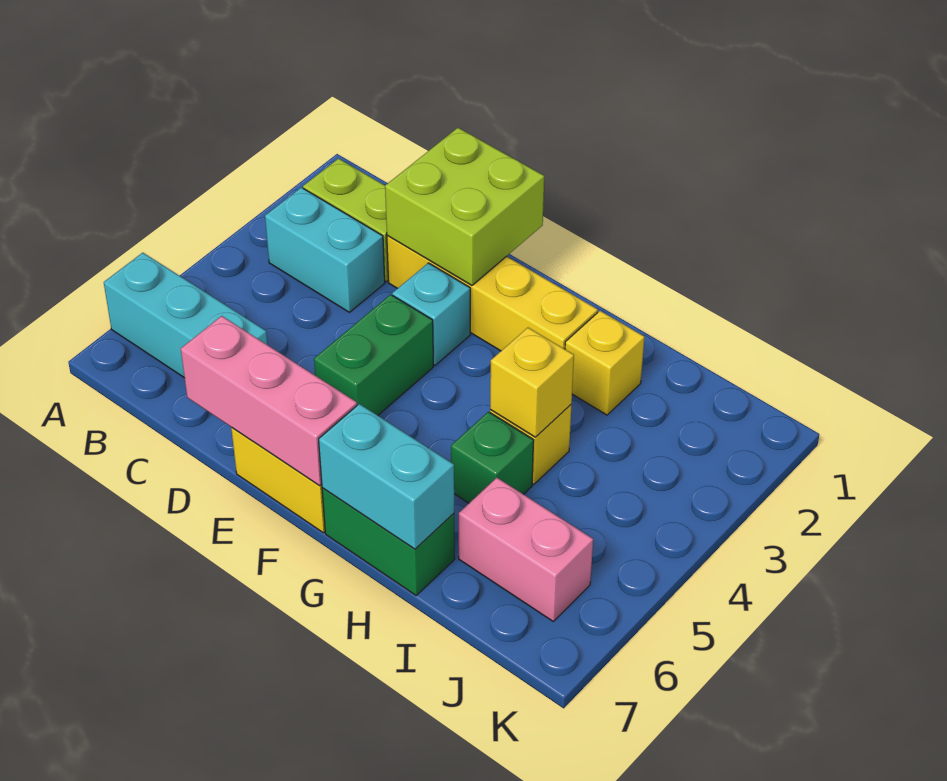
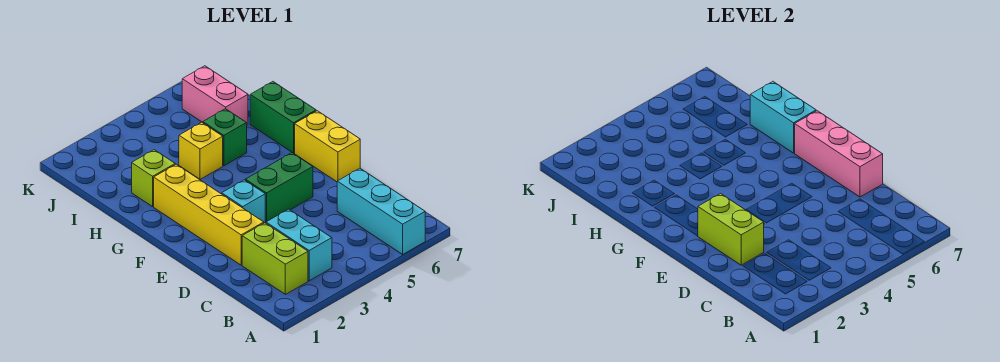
lime 2x2 brick [385,128,544,285] -> lime 1x2 brick [698,194,764,265]
yellow 1x1 brick [565,311,644,415] -> lime 1x1 brick [132,150,175,207]
yellow 1x1 brick [490,328,574,437] -> none

